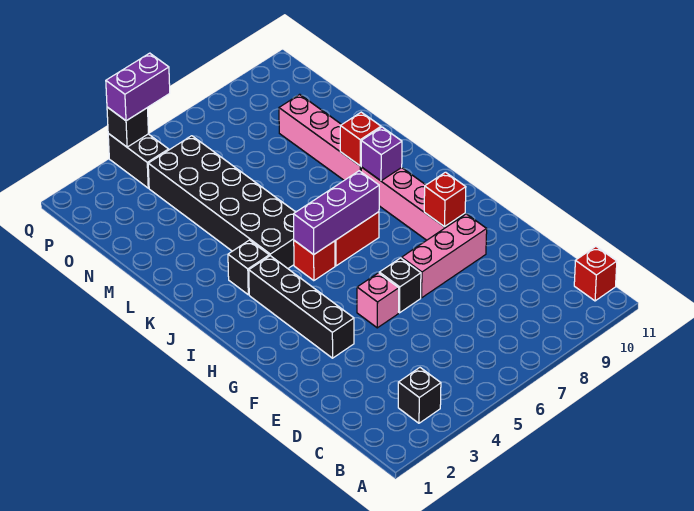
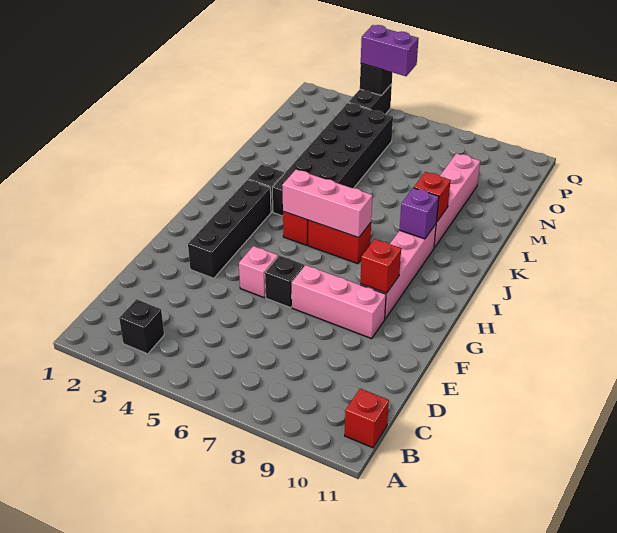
purple 1x3 brick [294,171,379,254] -> pink 1x3 brick [282,170,373,238]

